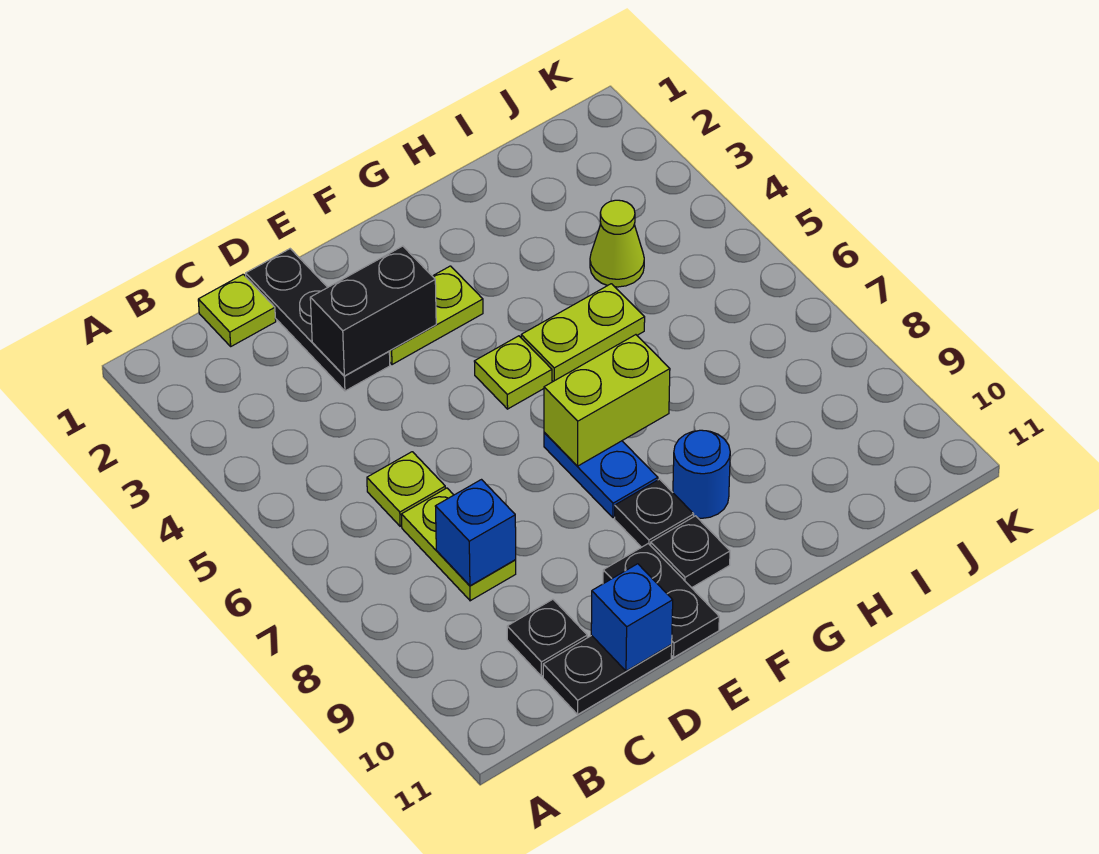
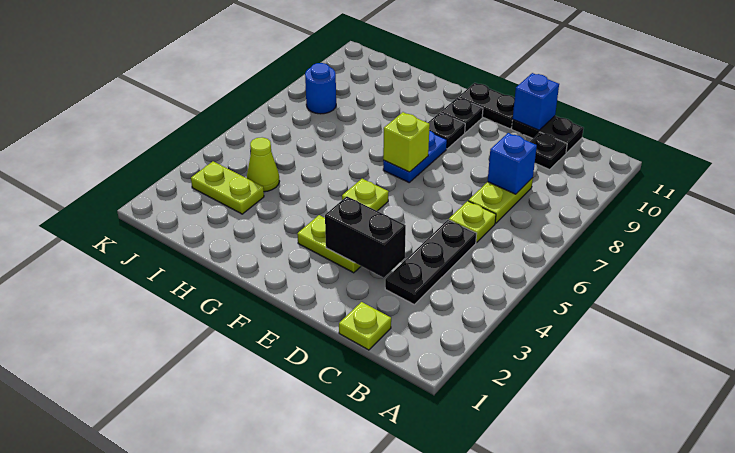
black 1x3 plate [246,249,390,391] -> black 1x3 plate moved to [385,220,477,304]
black 1x2 plate [603,543,719,657] -> black 1x2 plate turned to [458,83,515,129]
lime 1x2 brick [544,335,670,466] -> lime 1x1 brick [383,112,430,172]
lime 1x2 plate [521,284,645,381] -> lime 1x2 plate moved to [191,161,264,214]
blue 1x1 round brick [673,430,730,518] -> blue 1x1 round brick moved to [305,63,336,114]

